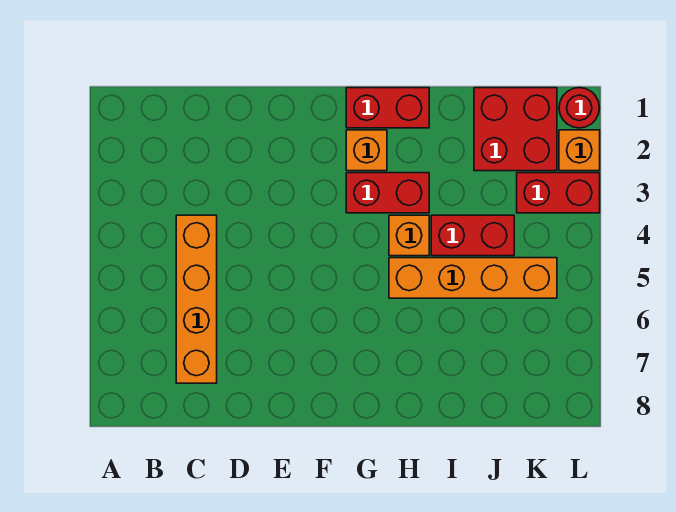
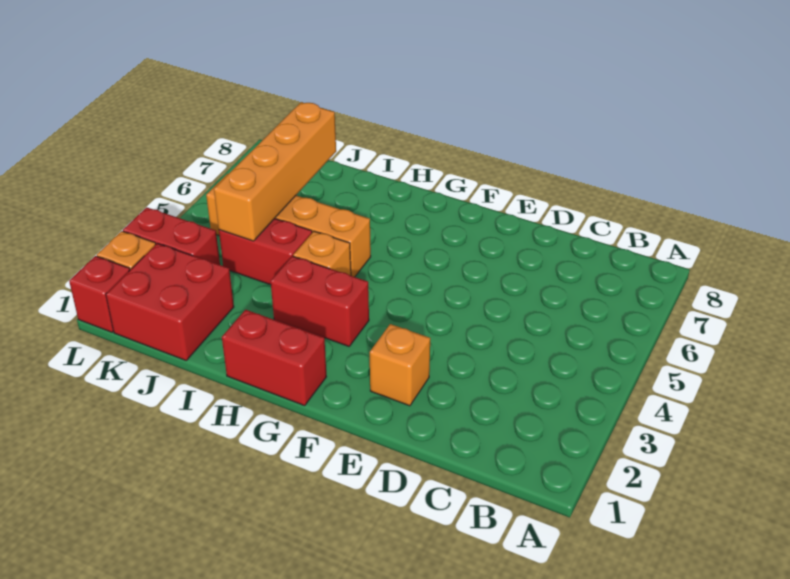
orange 1x4 brick [176,215,217,383] -> orange 1x4 brick moved to [214,102,336,241]
orange 1x1 brick [346,130,387,171] -> orange 1x1 brick moved to [370,324,430,406]
red 1x1 round brick [559,88,599,128] -> red 1x1 brick [69,256,130,332]

